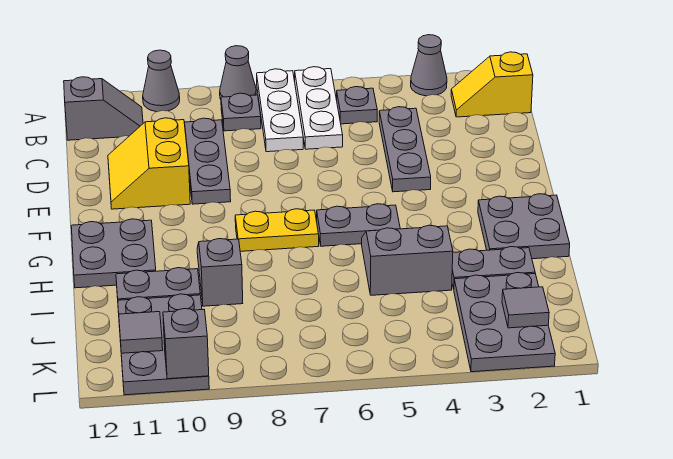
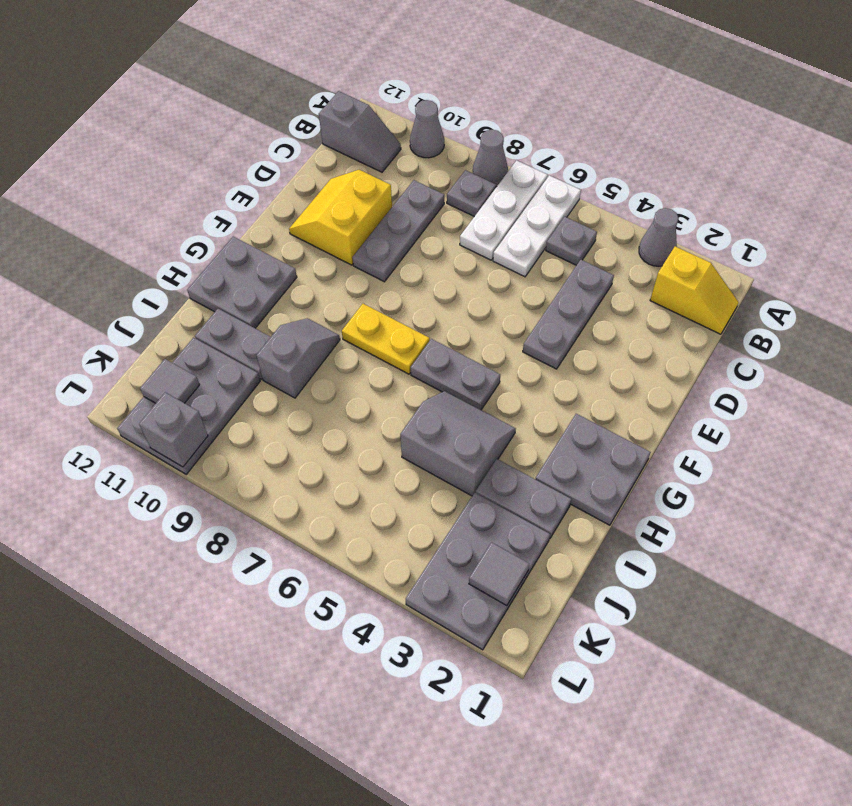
yellow 1x2 slope [451,52,533,117] -> yellow 1x2 slope turned to [650,246,739,334]

